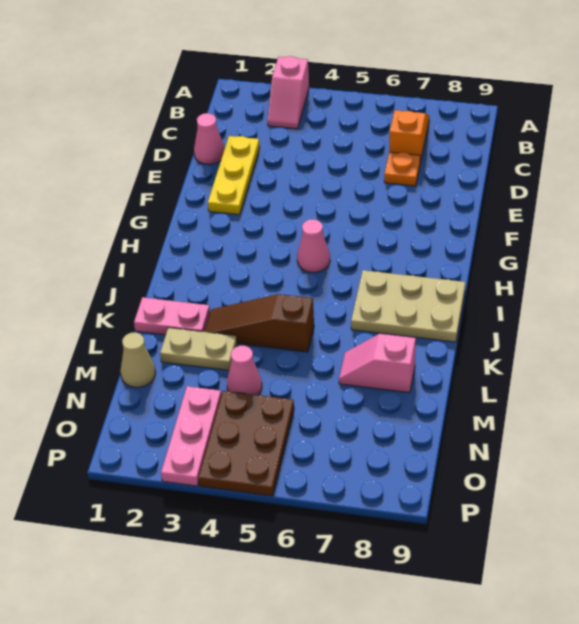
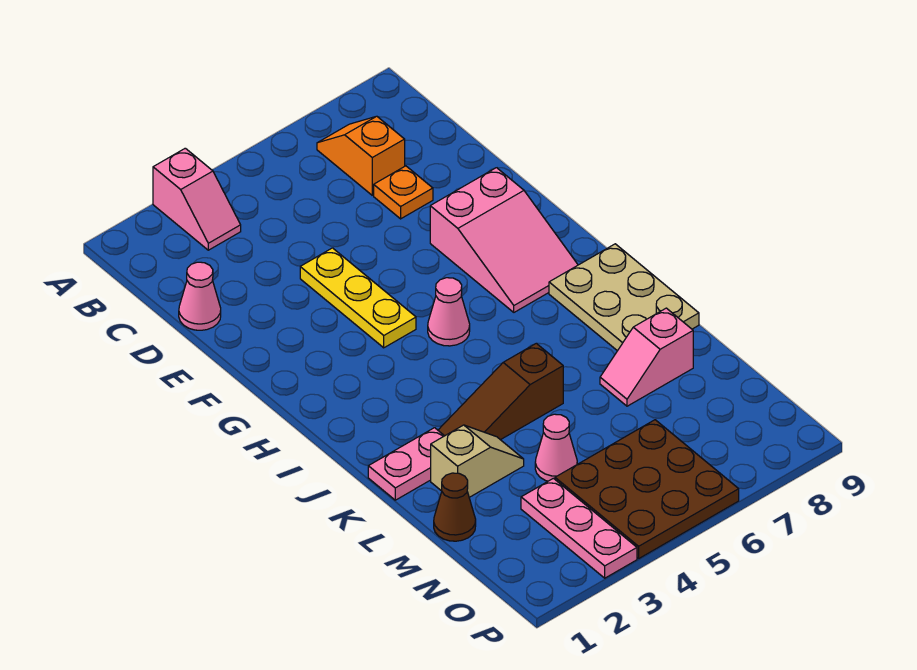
yellow 1x3 plate [208,136,260,215] -> yellow 1x3 plate moved to [300,248,416,348]
none -> pink 2x3 slope [430,168,578,312]
tan 2x3 plate [351,270,465,342] -> tan 2x3 plate turned to [549,244,699,351]
tan 1x2 plate [160,328,237,370] -> tan 1x2 slope [431,425,524,497]
tan 1x1 cone [120,332,156,387] -> brown 1x1 cone [434,473,476,541]
brown 2x3 plate [198,391,294,496] -> brown 3x3 plate [555,420,739,558]

